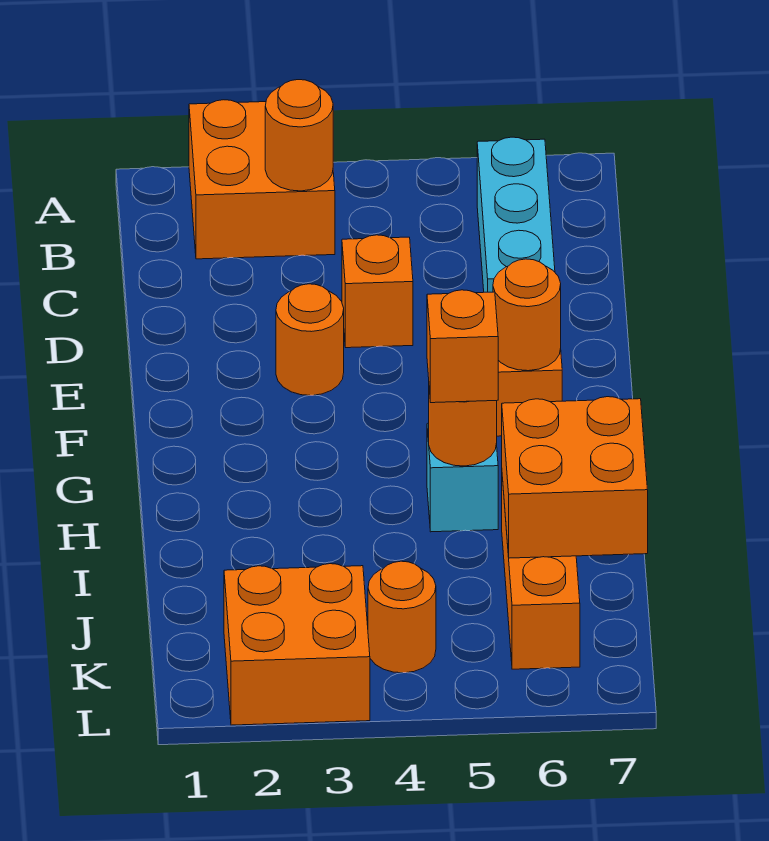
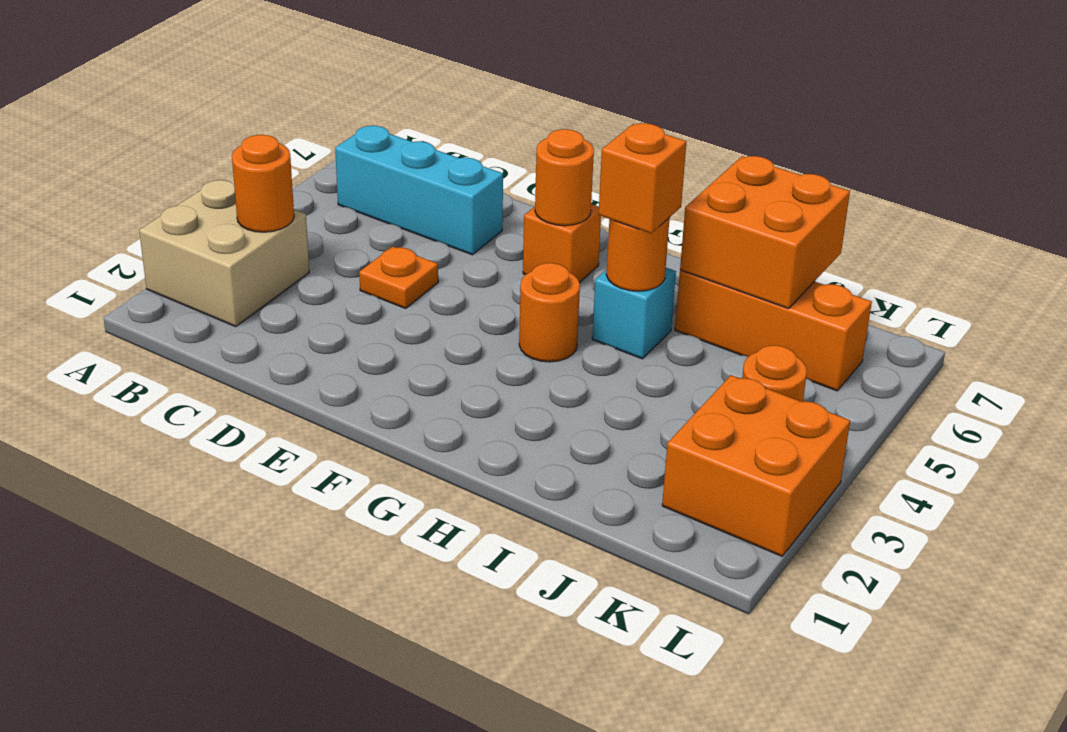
orange 2x2 brick [189,100,335,259] -> tan 2x2 brick [139,180,309,327]
orange 1x1 brick [342,235,413,348] -> orange 1x1 plate [359,246,438,308]
orange 1x1 round brick [276,284,344,395] -> orange 1x1 round brick moved to [519,263,580,362]

